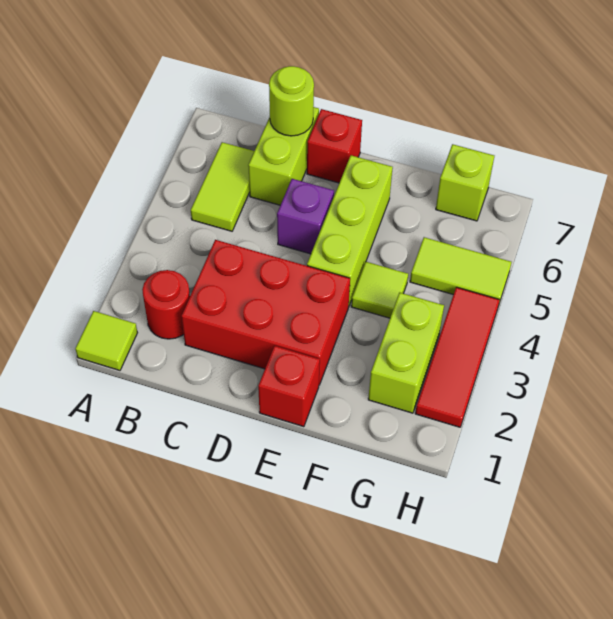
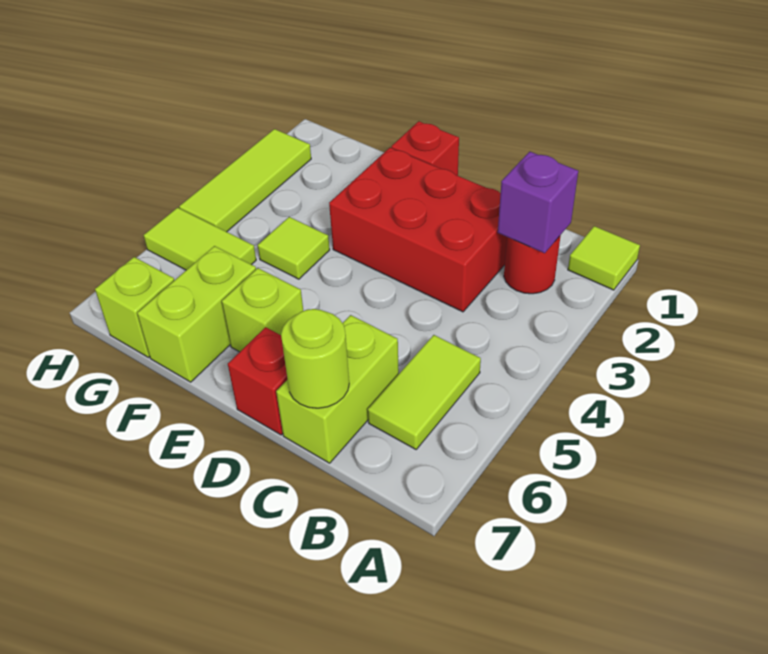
purple 1x1 brick [277,179,334,254] -> purple 1x1 brick moved to [498,152,578,253]
lime 1x3 brick [307,155,393,305] -> lime 1x1 brick [222,268,303,352]
lime 1x2 brick [368,293,444,413] -> lime 1x2 brick moved to [137,246,256,382]
red 1x3 tile [415,287,500,427] -> lime 1x3 tile [179,129,311,232]

